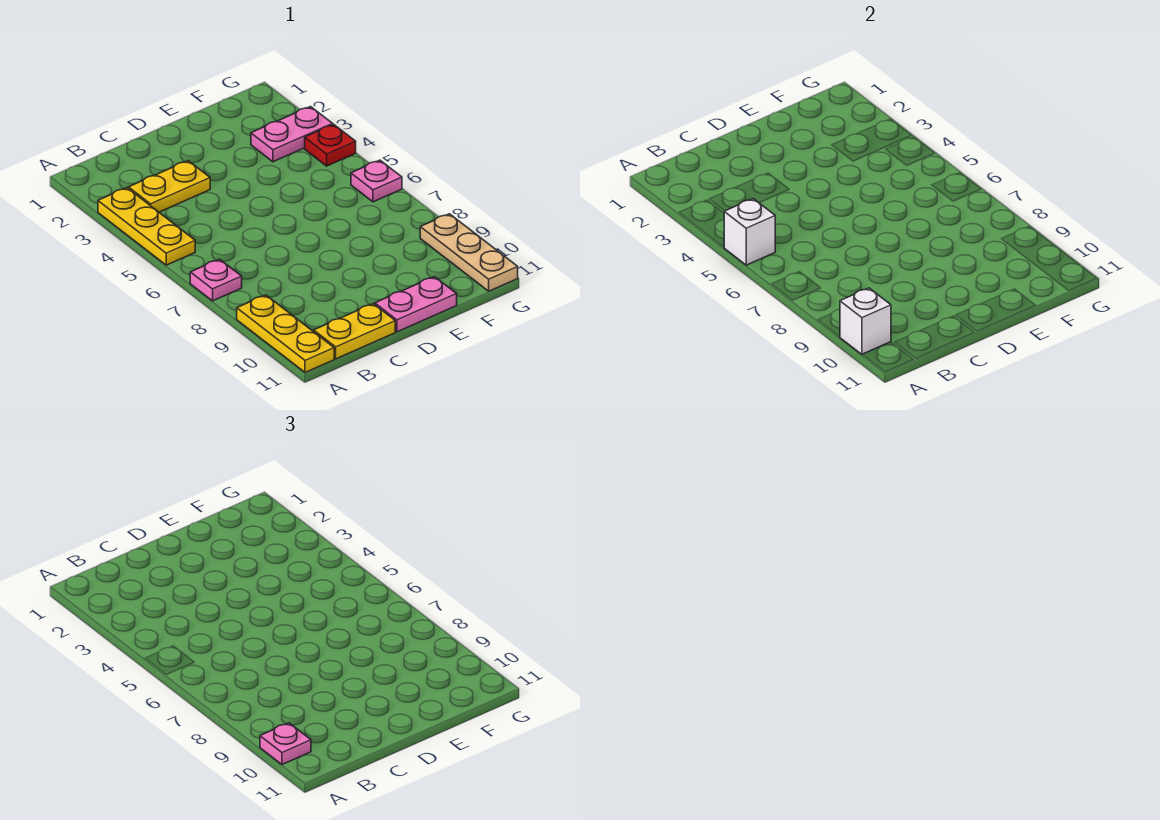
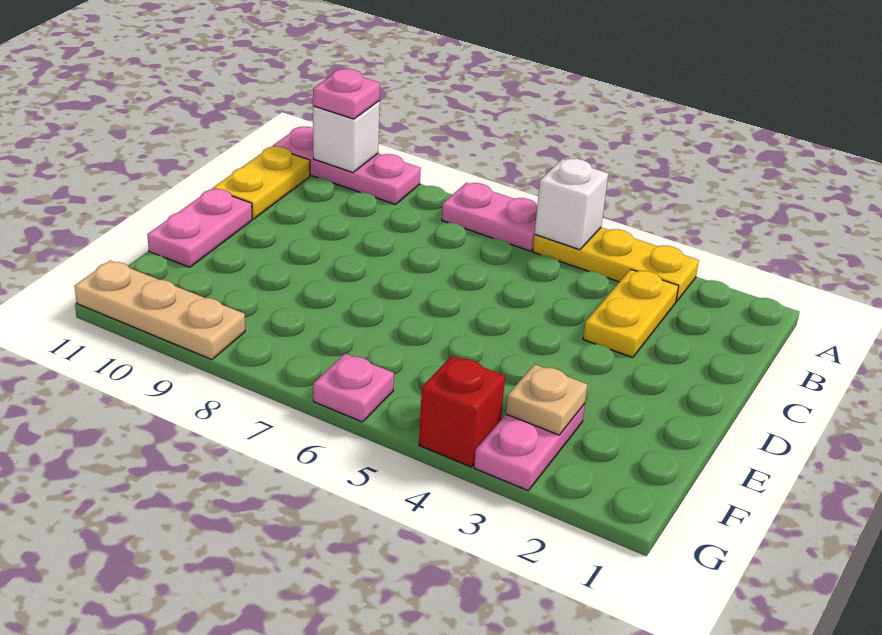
pink 1x1 plate [190,259,242,301] -> pink 1x2 plate [442,183,537,251]
yellow 1x3 plate [237,295,334,372] -> pink 1x3 plate [272,127,421,205]
none -> tan 1x1 plate [506,364,588,435]
red 1x1 plate [305,124,356,166] -> red 1x1 brick [419,356,505,467]

